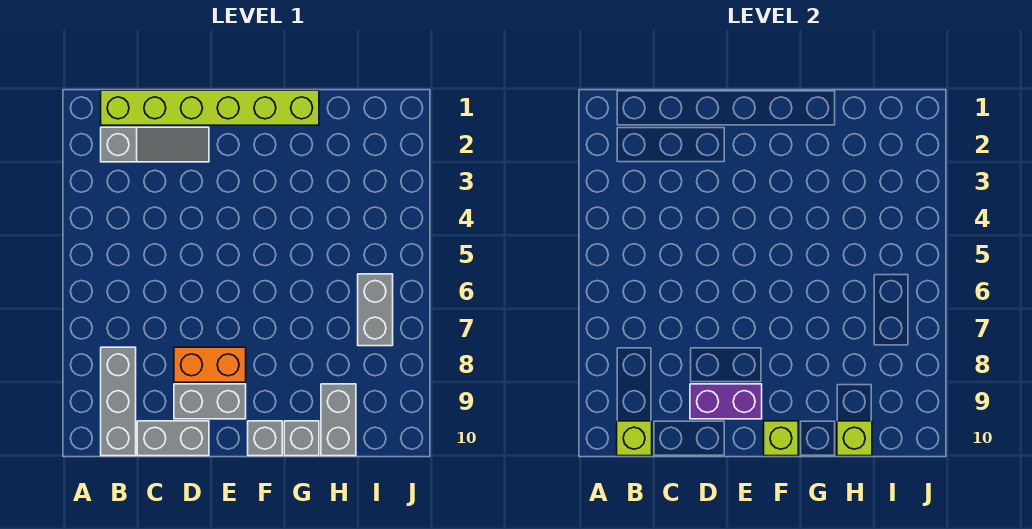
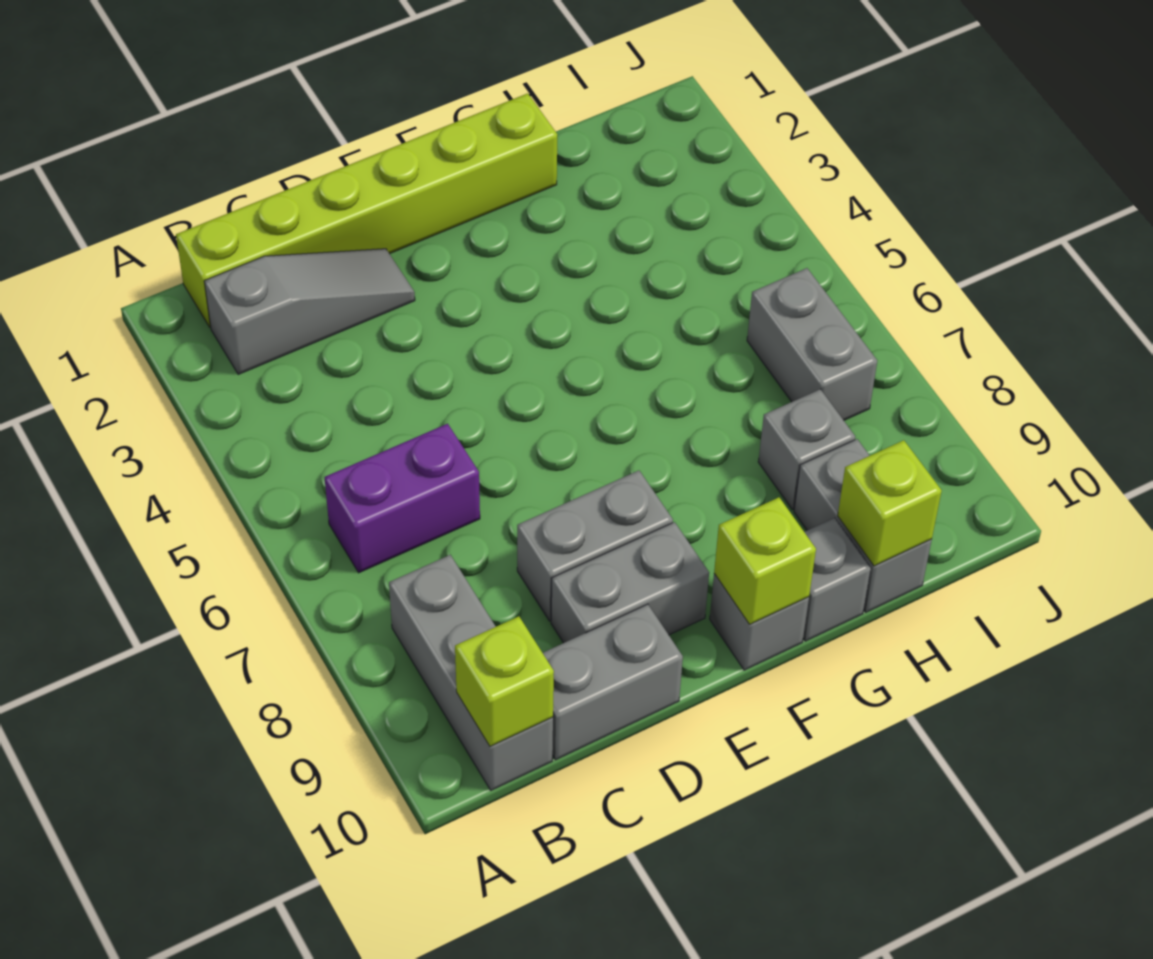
orange 1x2 brick [174,347,246,382] -> grey 1x2 brick [517,471,673,621]
purple 1x2 brick [690,384,762,419] -> purple 1x2 brick moved to [325,424,480,573]
none -> grey 1x1 brick [758,389,855,509]

